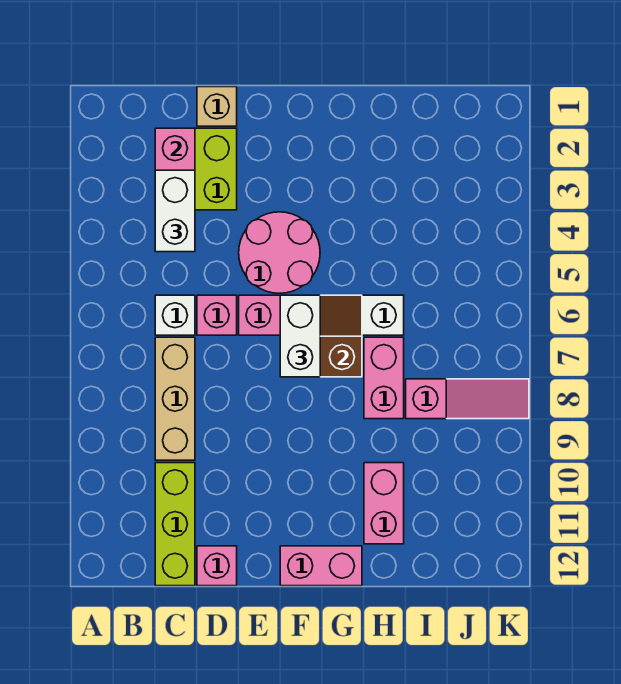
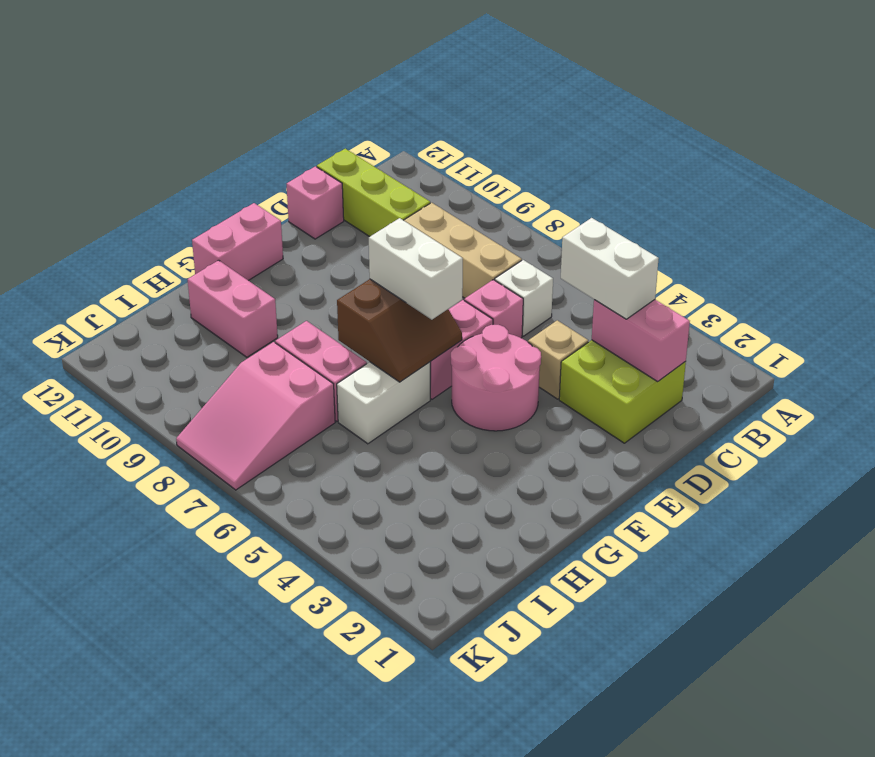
tan 1x1 brick [197,87,237,126] -> tan 1x1 brick moved to [528,320,588,399]
pink 1x3 slope [406,379,529,419] -> pink 2x3 slope [176,342,335,490]

